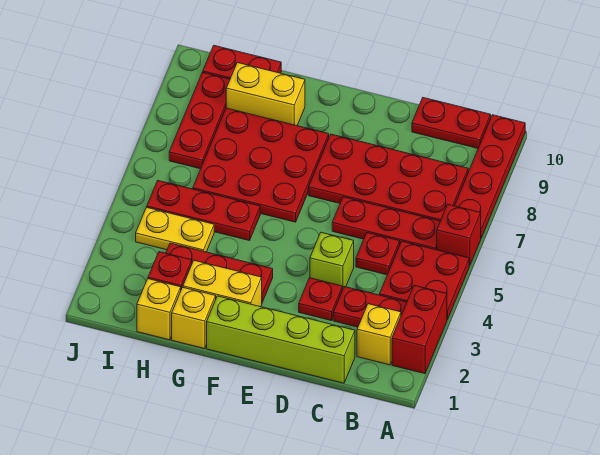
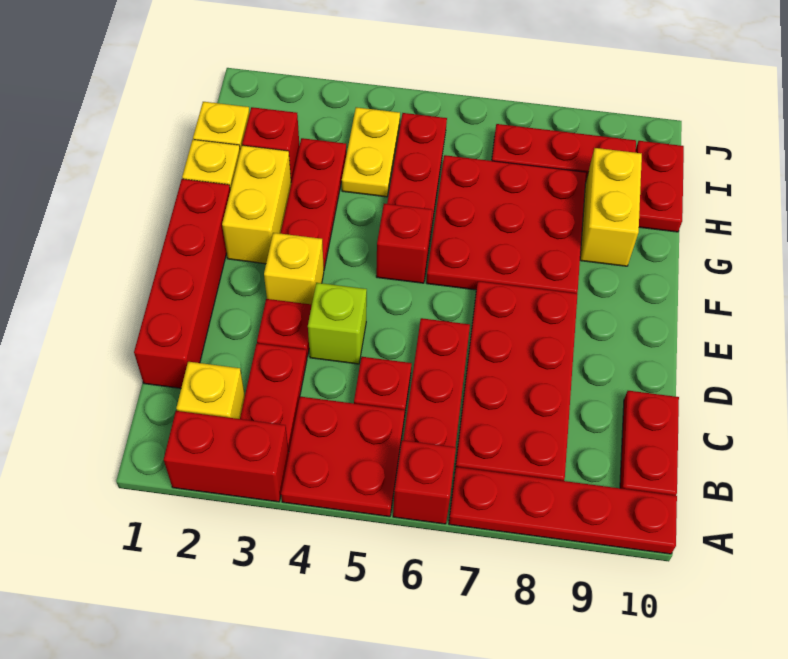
lime 1x4 brick [207,296,355,383] -> red 1x4 brick [134,179,230,388]
none -> yellow 1x1 brick [264,233,324,304]
none -> red 1x1 brick [376,204,432,283]

